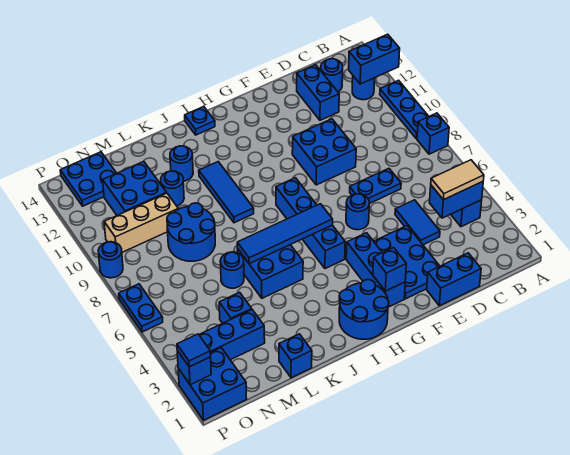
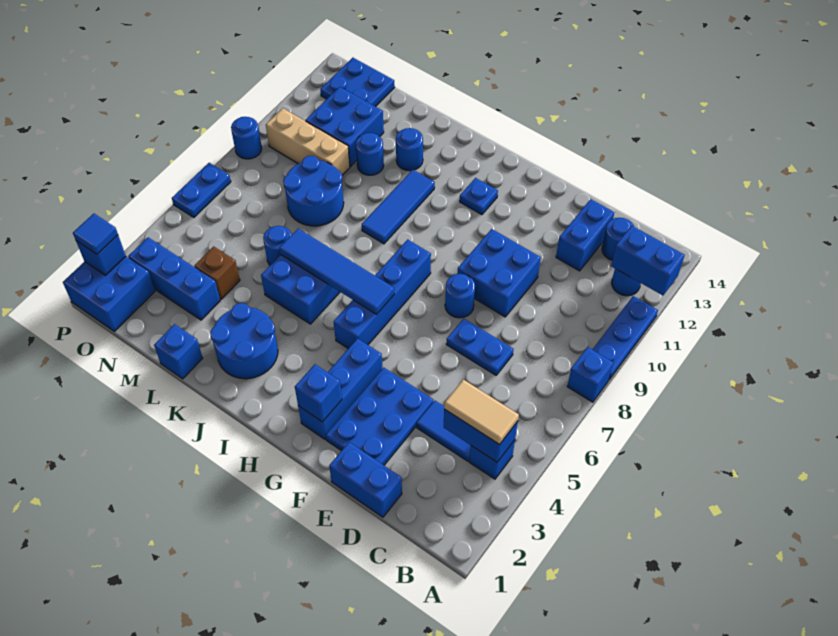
blue 1x2 tile [395,200,440,245] -> blue 1x2 tile turned to [417,401,471,461]
blue 1x1 round brick [346,194,370,230] -> blue 1x1 round brick moved to [445,274,475,318]
blue 2x2 round brick [339,280,389,339] -> blue 2x2 round brick moved to [210,303,278,379]
blue 1x1 plate [185,107,215,135] -> blue 1x1 plate moved to [460,178,498,215]
blue 1x1 brick [219,292,252,323] -> brown 1x1 brick [194,247,240,299]

